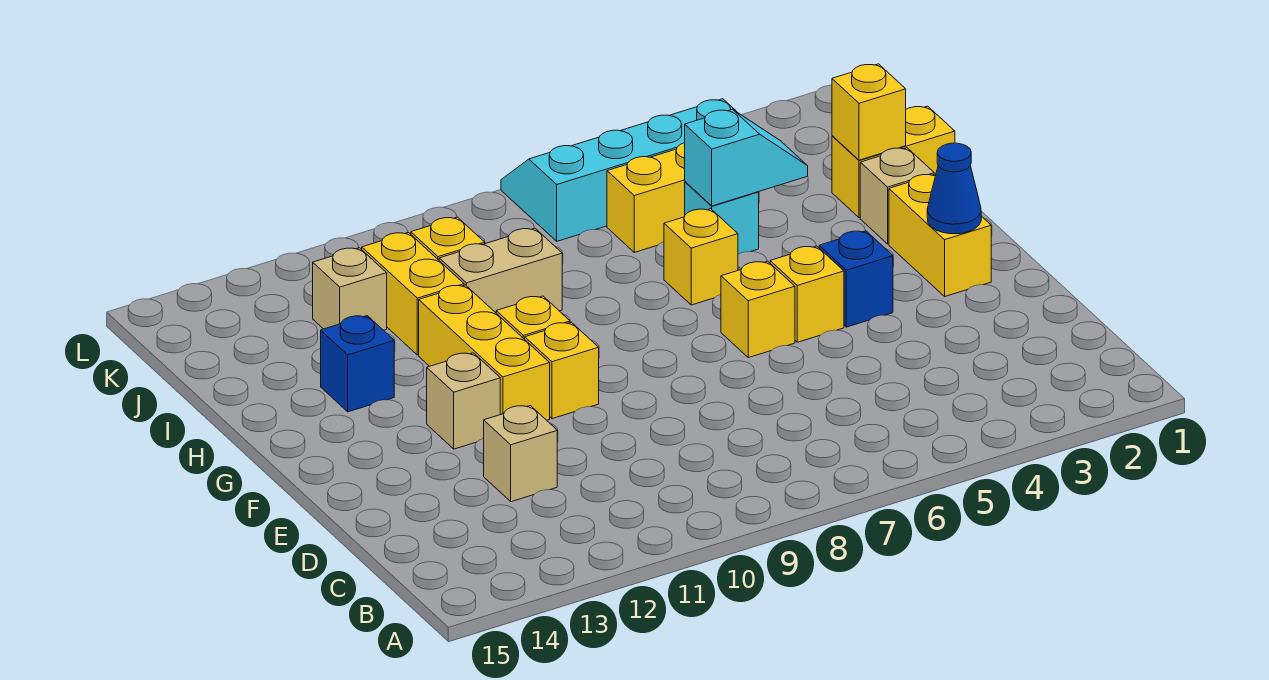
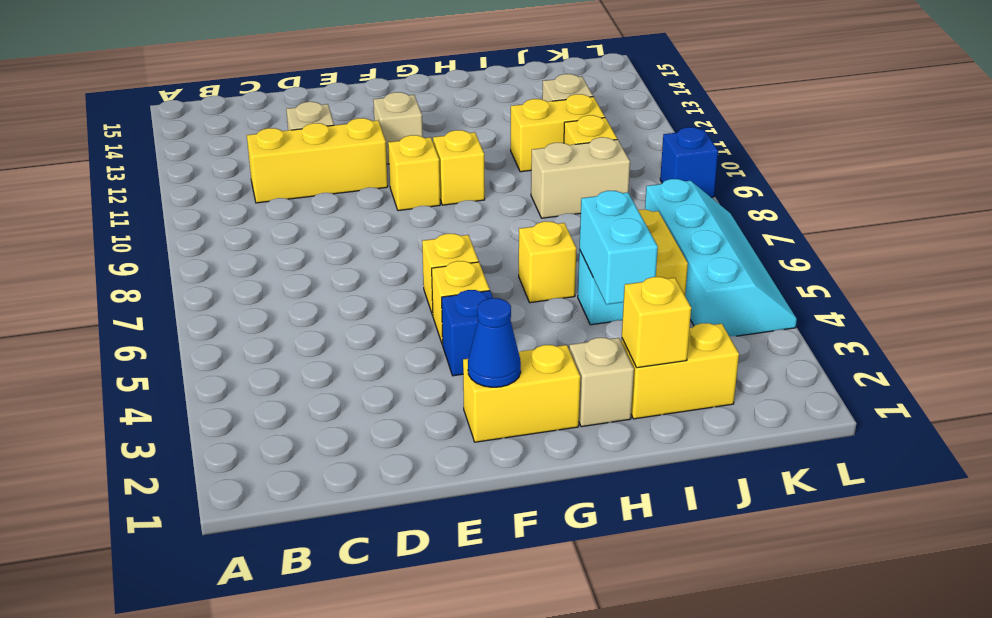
yellow 1x3 brick [419,285,550,420] -> yellow 1x3 brick moved to [247,118,388,203]
blue 1x1 brick [321,316,394,412] -> blue 1x1 brick moved to [660,127,718,197]
yellow 1x2 brick [832,106,955,218] -> yellow 1x2 brick turned to [621,323,739,419]
cyan 1x2 slope [685,109,808,206] -> cyan 1x2 brick [580,191,658,305]
tan 1x2 brick [439,228,562,313] -> tan 1x2 brick turned to [531,137,630,218]

